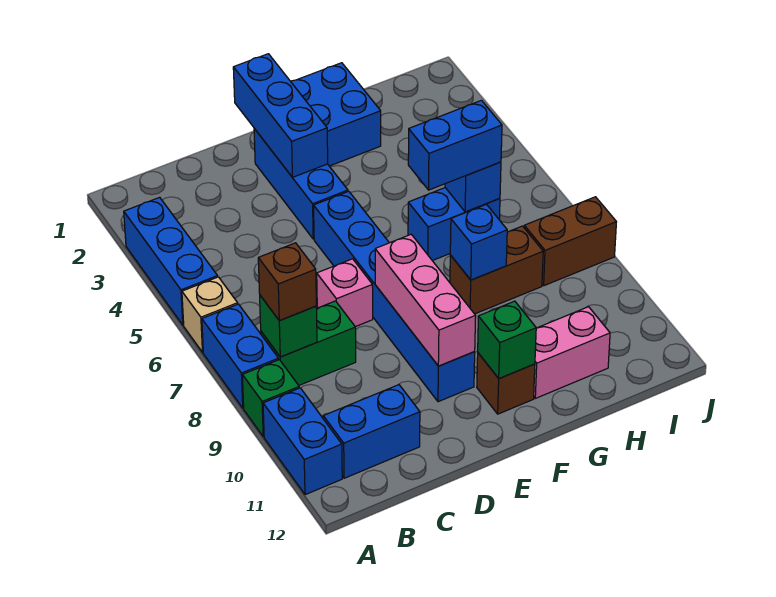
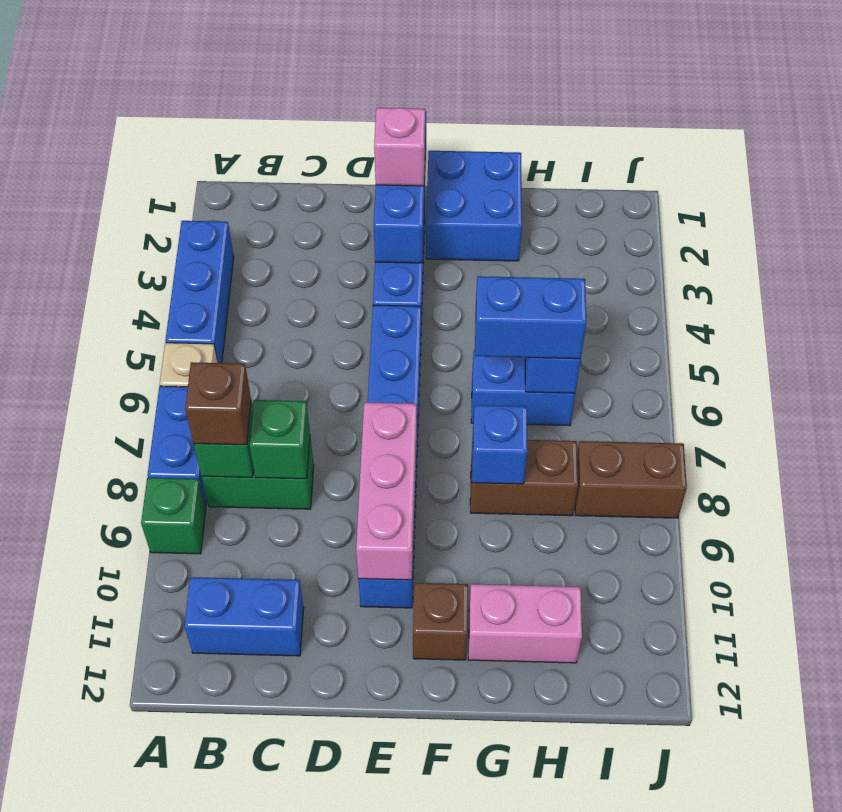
blue 1x2 brick [263,388,342,495] -> none
pink 1x1 brick [317,259,373,327] -> pink 1x1 brick moved to [374,108,425,186]
green 1x1 brick [478,301,536,379] -> green 1x1 brick moved to [250,400,310,479]

